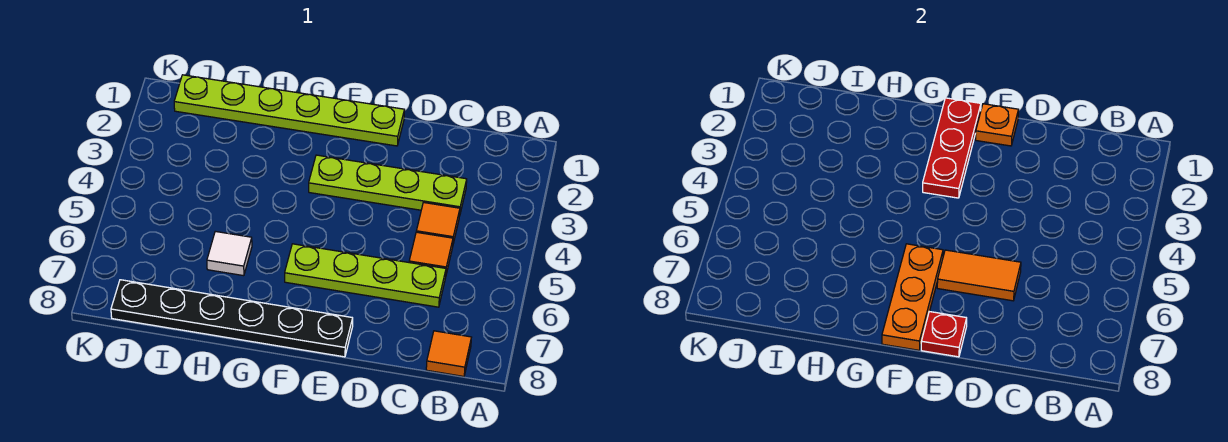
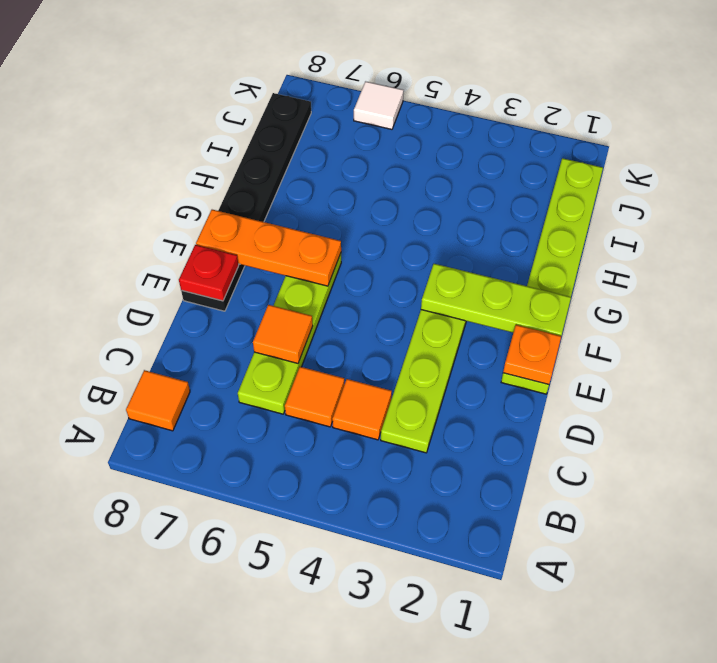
orange 1x2 tile [937,250,1021,301] -> orange 1x1 tile [253,305,313,363]
red 1x3 plate [923,98,981,198] -> lime 1x3 plate [421,264,571,336]
white 1x1 tile [207,231,252,276] -> white 1x1 tile moved to [354,81,404,129]

